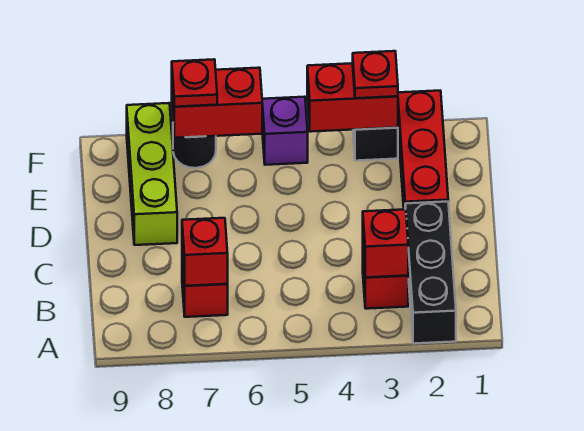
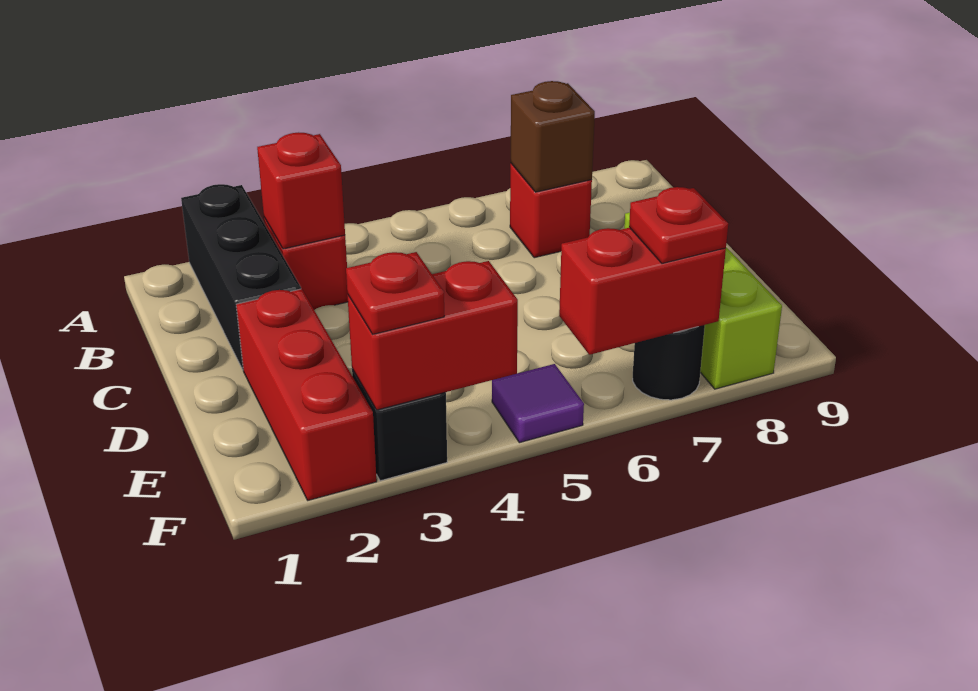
red 1x1 brick [182,218,228,286] -> brown 1x1 brick [511,81,595,192]
purple 1x1 brick [262,97,308,165] -> purple 1x1 tile [492,364,584,443]

